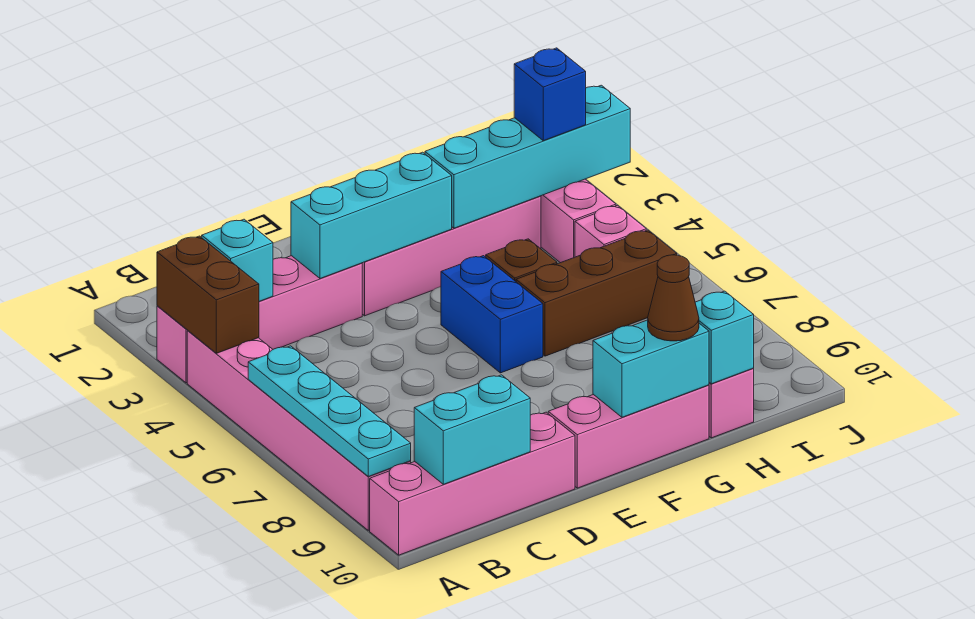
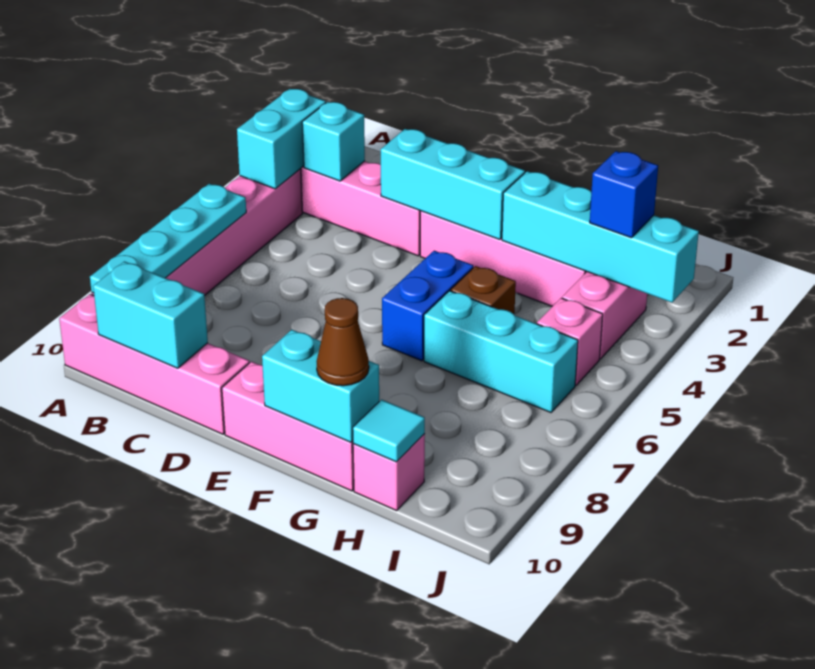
brown 1x2 brick [157,236,259,353] -> cyan 1x2 brick [237,89,326,189]
brown 1x3 brick [516,230,677,356] -> cyan 1x3 brick [424,291,578,412]
cyan 1x1 brick [695,291,754,384] -> cyan 1x1 tile [353,399,425,462]

